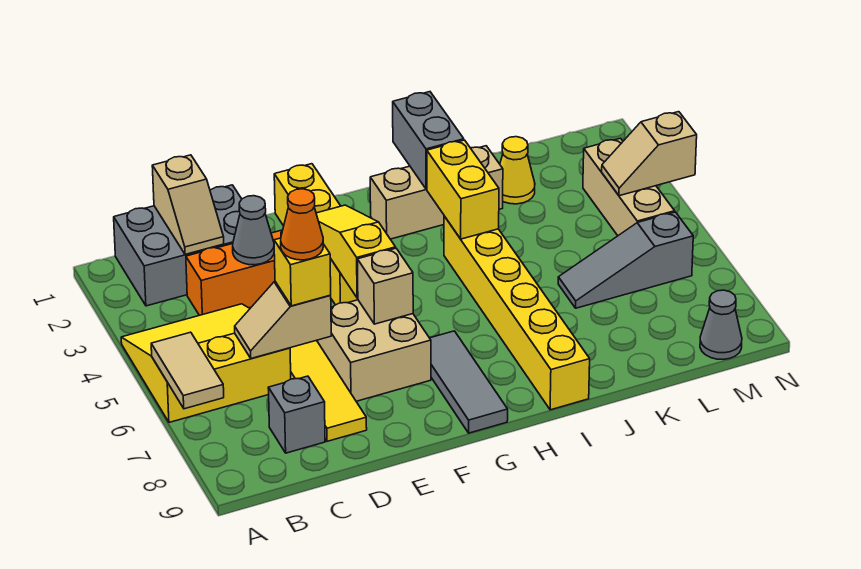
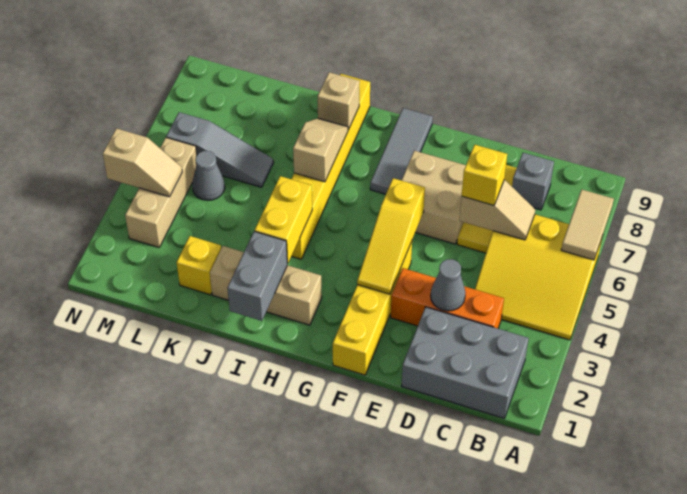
tan 1x2 slope [152,155,224,254] -> tan 1x2 slope moved to [293,118,348,182]
orange 1x1 cone [281,189,323,260] -> none
tan 1x1 brick [357,248,413,324] -> tan 1x1 brick moved to [318,72,360,130]
yellow 1x1 cone [500,137,535,204] -> yellow 1x1 brick [177,236,221,295]
grey 1x1 cone [700,290,742,359] -> grey 1x1 cone moved to [192,151,225,200]

